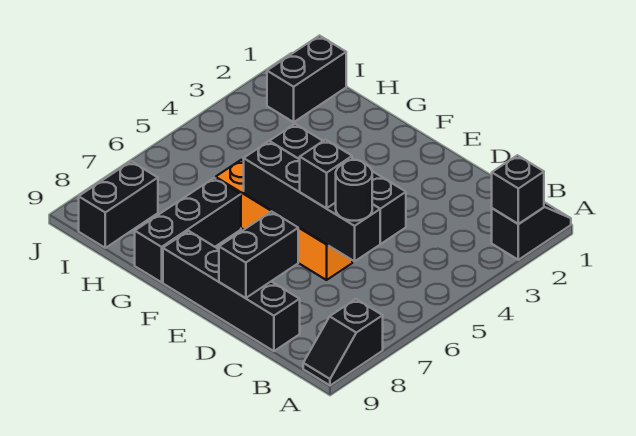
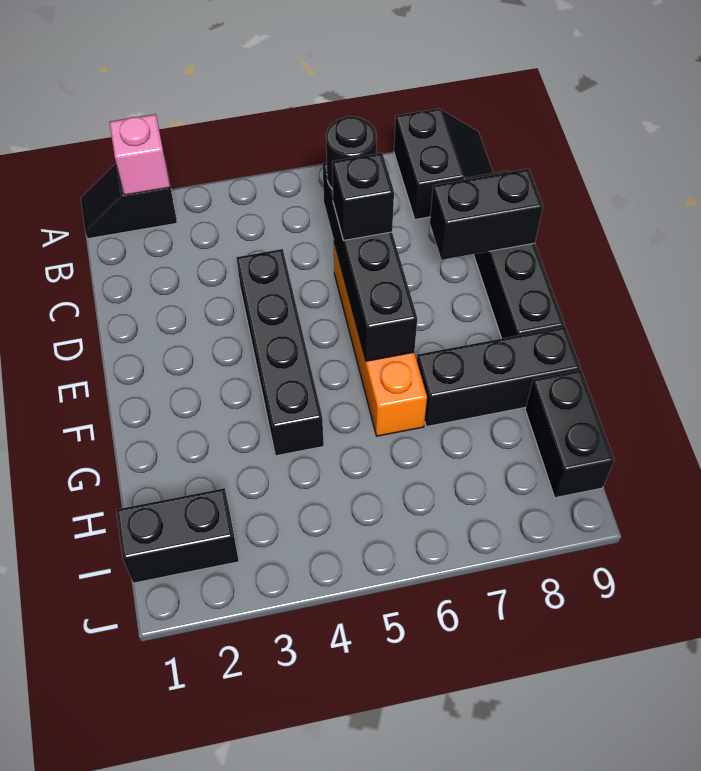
black 1x1 brick [492,155,544,224] -> pink 1x1 brick [109,114,170,195]
black 1x2 slope [303,299,383,386] -> black 2x2 slope [394,109,493,220]
black 1x2 brick [79,161,158,248] -> black 1x2 brick turned to [525,370,614,498]

